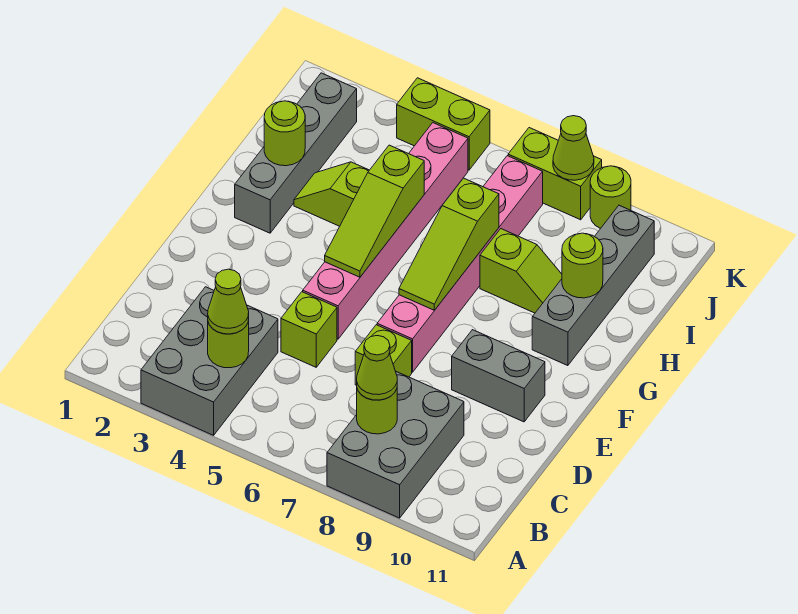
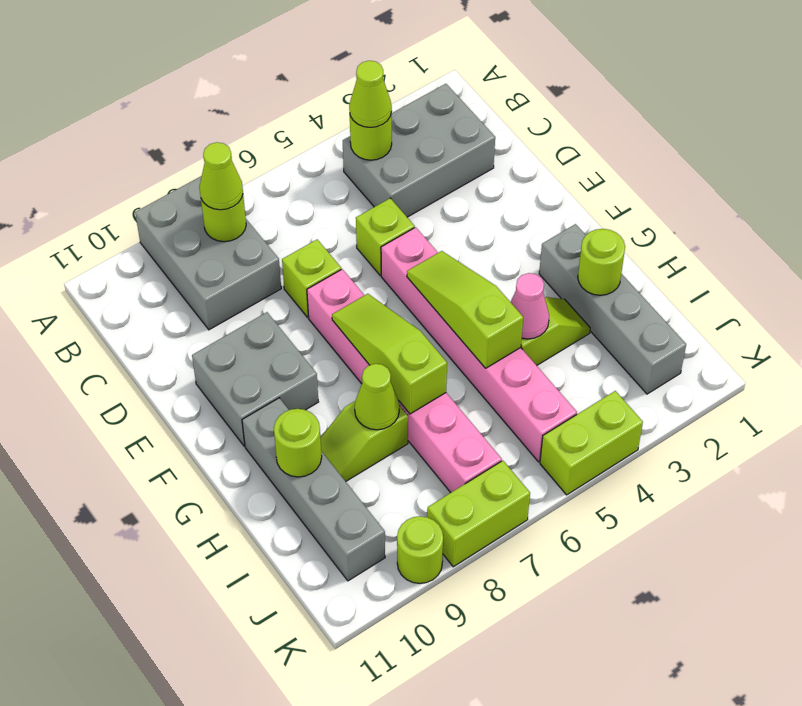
grey 2x3 brick [141,287,278,435] -> grey 2x3 brick turned to [343,84,495,217]
grey 1x2 brick [452,330,545,422] -> grey 2x2 brick [192,312,318,446]
none -> pink 1x1 cone [511,273,549,339]
lime 1x1 cone [553,116,594,180] -> lime 1x1 cone moved to [355,364,399,430]

